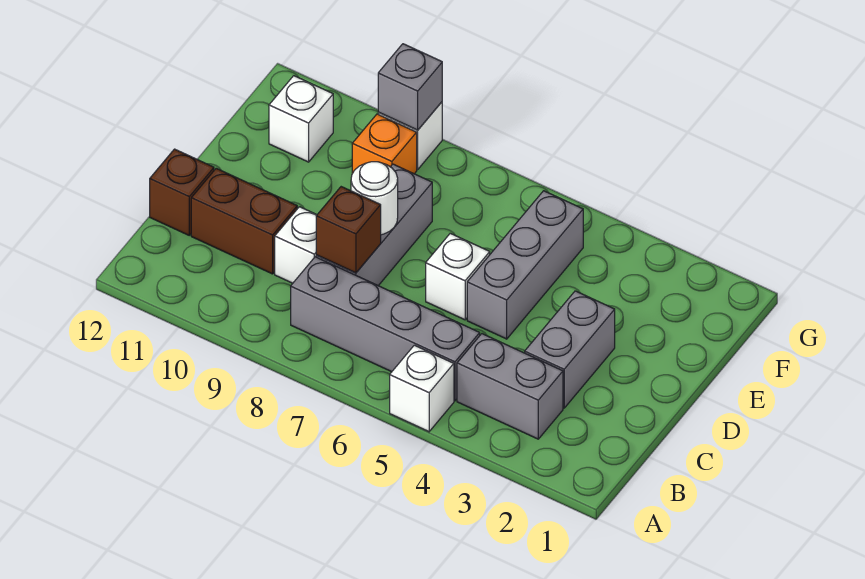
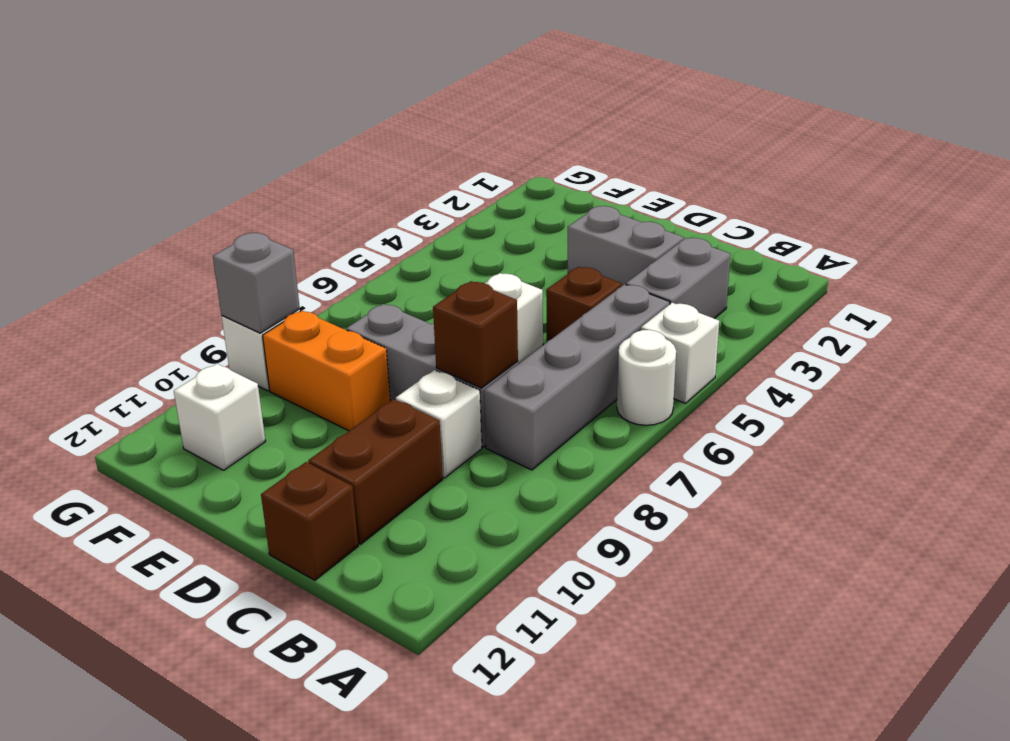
none -> brown 1x1 brick [546,267,622,342]
grey 1x3 brick [467,191,583,339] -> none
white 1x1 round brick [351,162,398,235] -> white 1x1 round brick moved to [617,330,676,425]
orange 1x1 brick [352,114,417,174] -> orange 1x2 brick [263,311,390,431]

